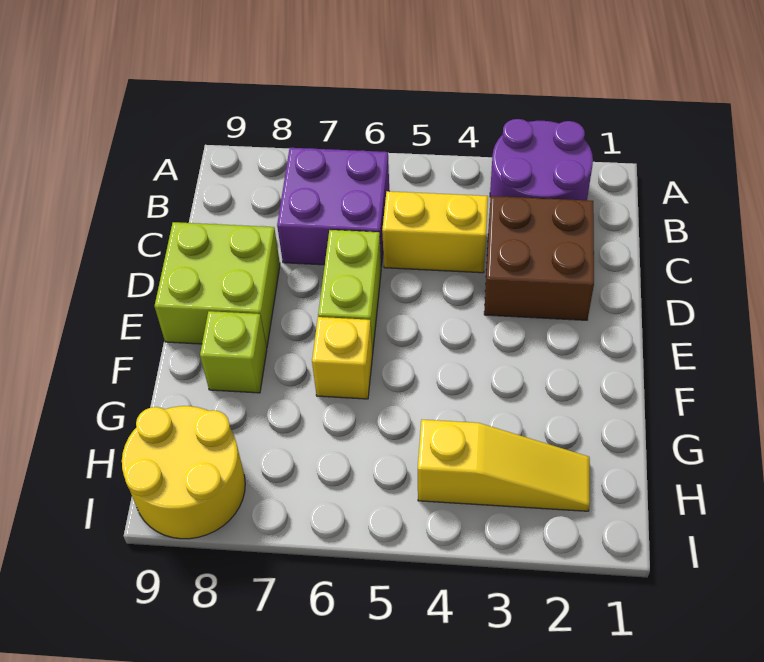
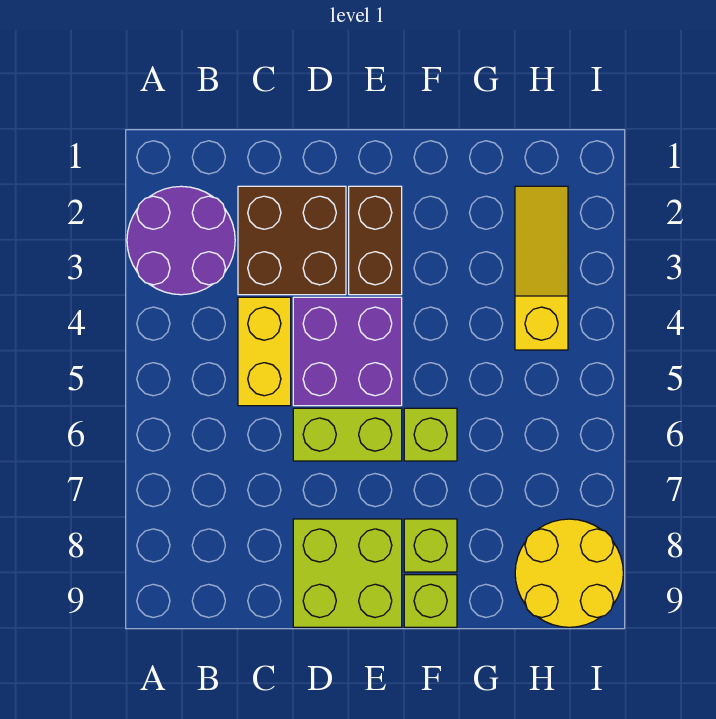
purple 2x2 brick [277,148,389,267] -> purple 2x2 brick moved to [293,297,402,406]
none -> brown 1x2 brick [349,186,402,295]
yellow 1x1 brick [312,317,373,399] -> lime 1x1 brick [404,408,457,461]
none -> lime 1x1 brick [404,575,457,627]

